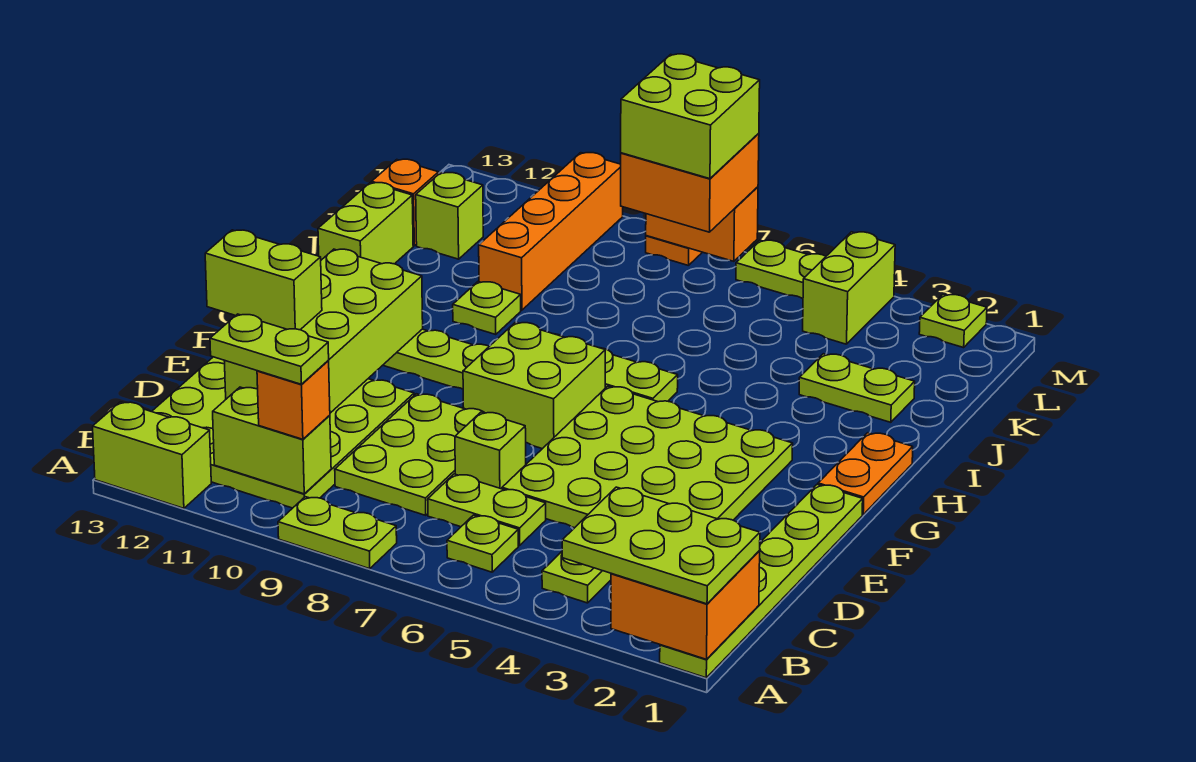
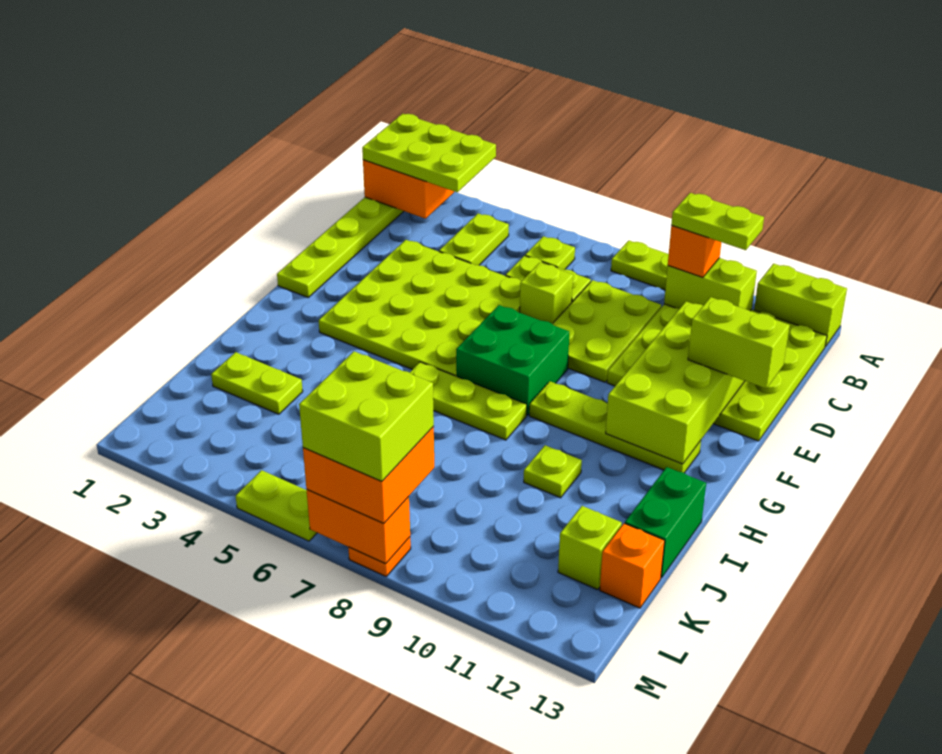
lime 2x2 brick [463,322,605,449] -> green 2x2 brick [456,305,569,415]
orange 1x2 plate [818,433,913,514] -> none
lime 1x2 brick [318,183,413,264] -> green 1x2 brick [625,467,706,578]
orange 1x4 brick [479,153,623,310] -> none
lime 1x2 brick [803,232,895,344] -> none
lime 1x1 plate [919,294,987,348] -> none

